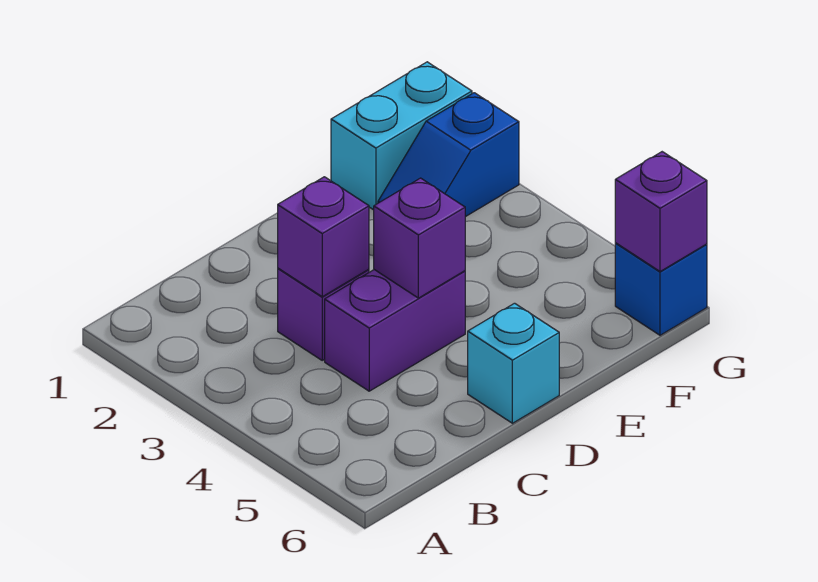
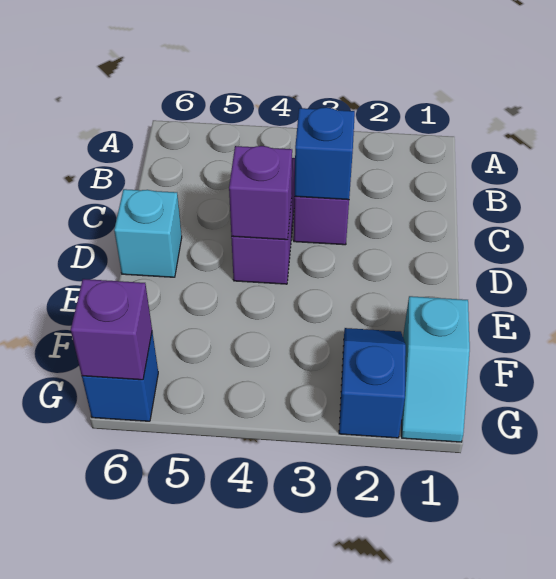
purple 1x1 brick [278,177,369,297] -> blue 1x1 brick [294,107,355,200]
cyan 1x2 brick [331,62,472,210] -> cyan 1x2 slope [402,296,470,442]

